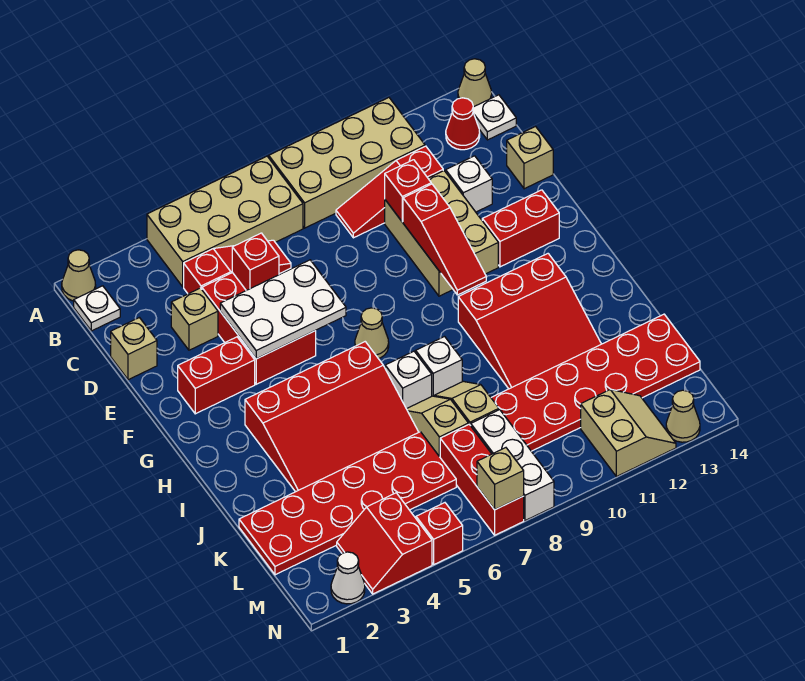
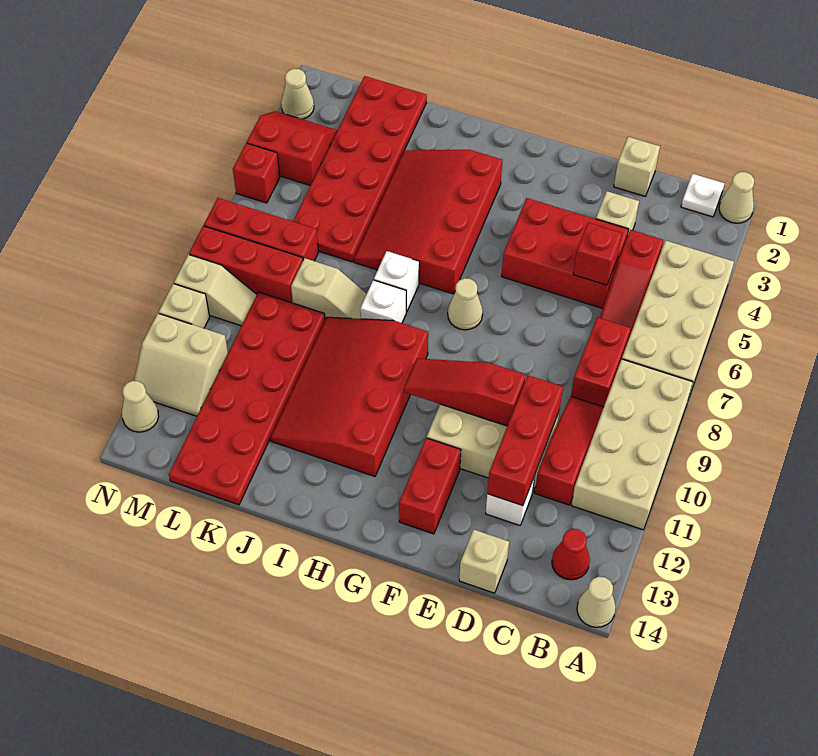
white 1x1 plate [473,95,516,140] -> none
red 1x1 brick [385,160,431,222] -> red 1x3 brick [487,375,563,506]
white 2x3 plate [220,260,346,359] -> none
red 1x2 brick [178,337,255,414] -> red 1x2 brick moved to [571,317,631,407]
red 3x3 slope [458,254,601,389] -> red 3x4 slope [270,317,428,476]
tan 1x2 slope [407,396,468,457] -> tan 1x2 slope moved to [174,254,257,326]
white 1x3 brick [471,410,554,521] -> red 1x3 brick [189,226,303,303]
white 1x1 cone [331,552,365,604] -> tan 1x1 cone [281,69,314,119]
tan 1x1 brick [477,448,524,510] -> tan 1x1 brick moved to [159,284,210,328]

